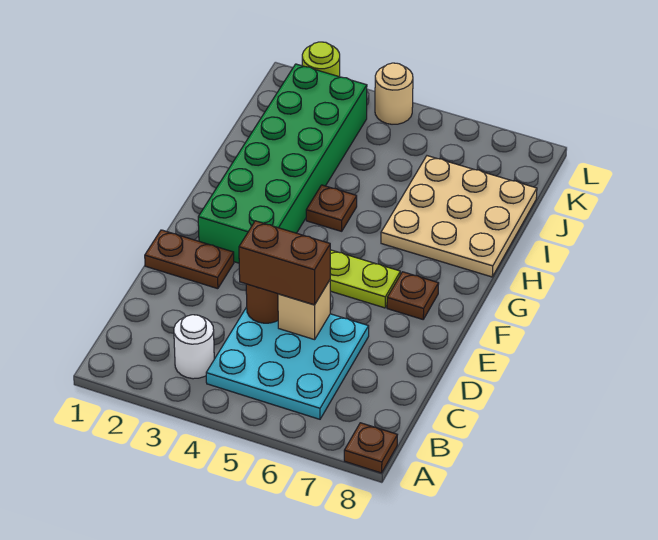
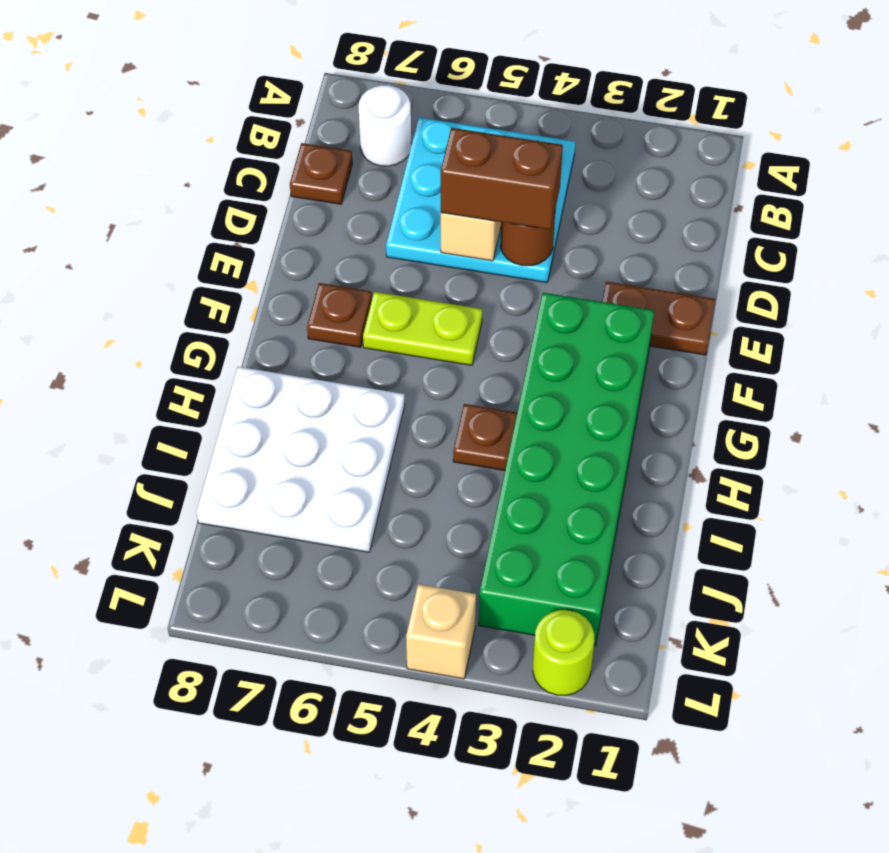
brown 1x1 plate [344,423,397,473] -> brown 1x1 plate moved to [290,143,352,204]
white 1x1 round brick [174,315,214,379] -> white 1x1 round brick moved to [359,85,411,166]
tan 3x3 plate [381,156,537,277] -> white 3x3 plate [197,367,405,552]
tan 1x1 round brick [375,63,413,124] -> tan 1x1 brick [406,584,476,679]

